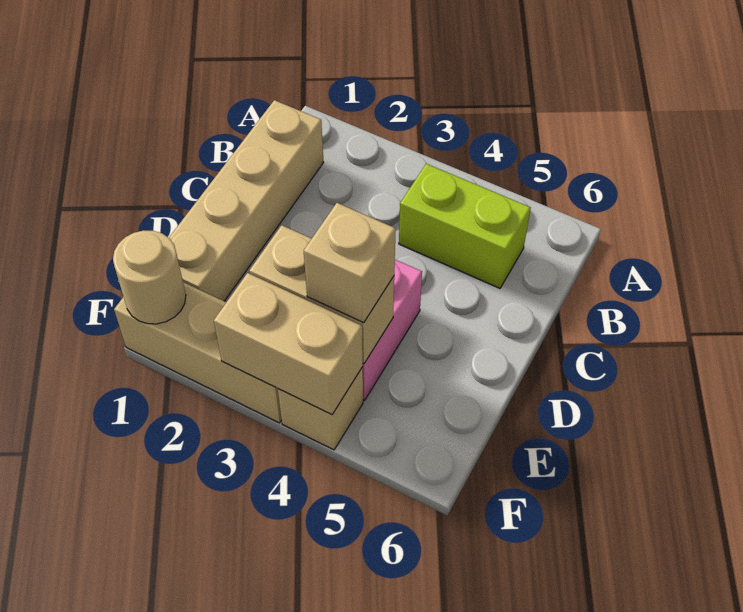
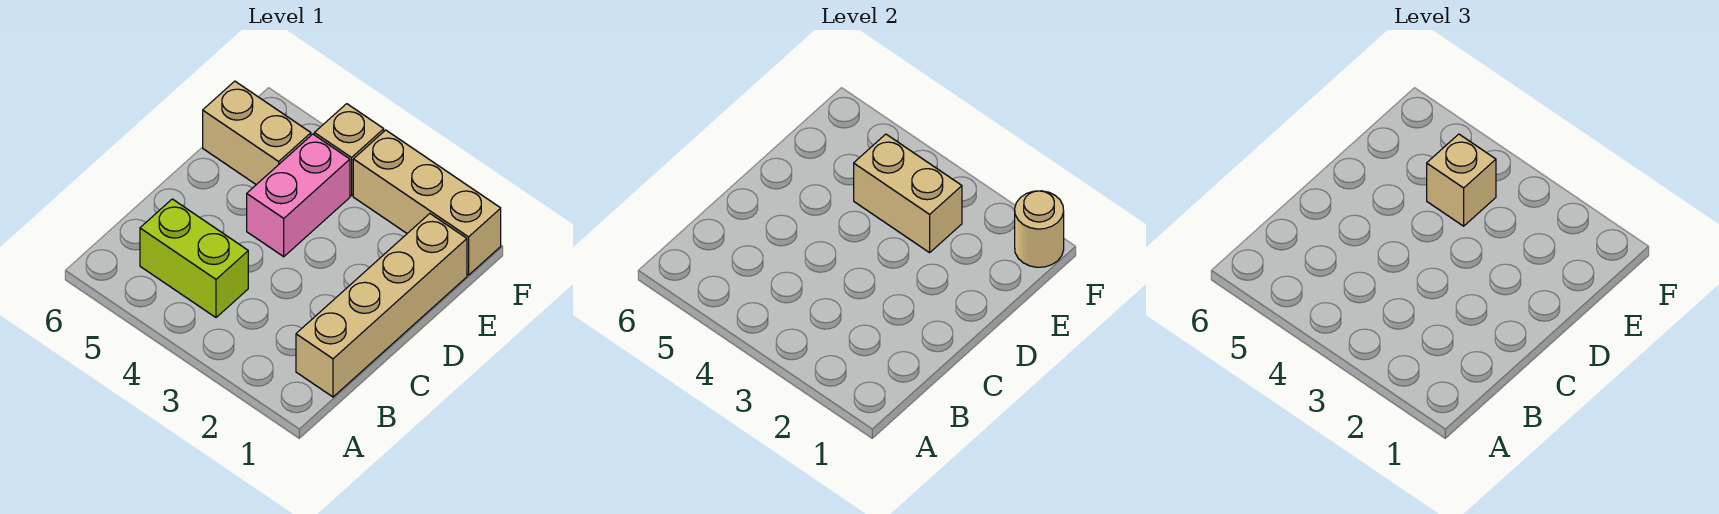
tan 1x2 brick [214,273,363,415] -> tan 1x2 brick moved to [203,81,311,185]

